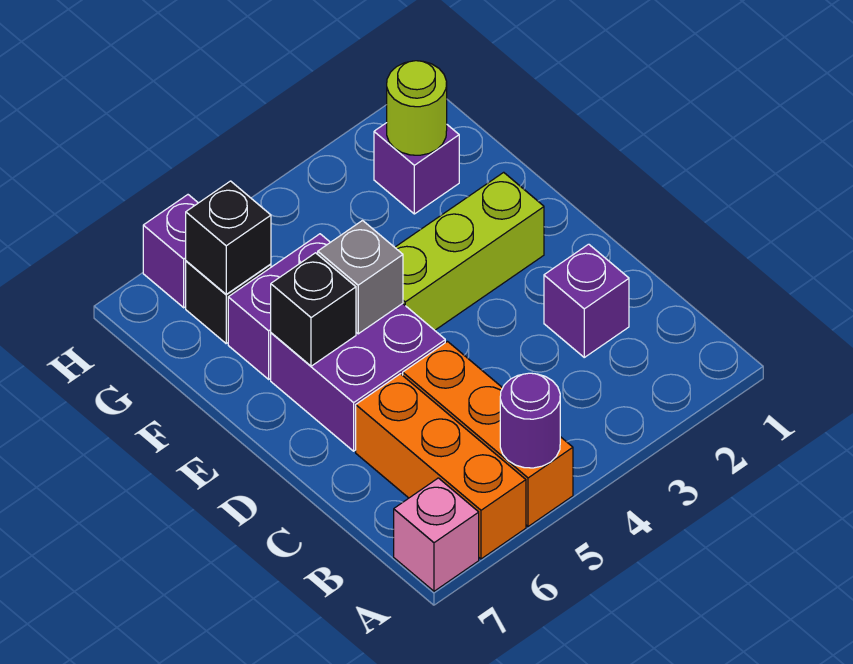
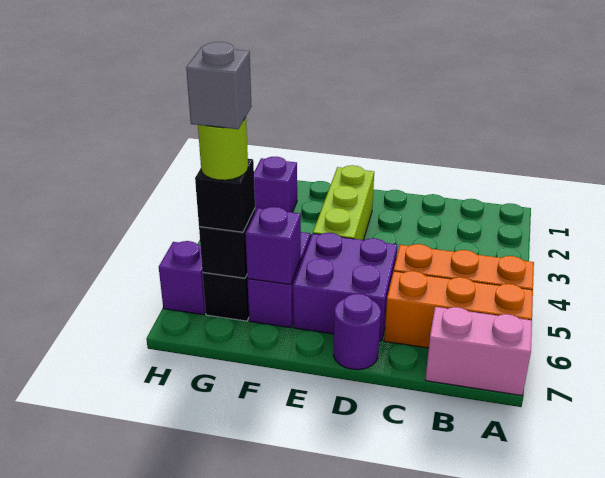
purple 1x1 round brick [500,373,560,468] -> purple 1x1 round brick moved to [333,294,381,370]
pink 1x1 brick [394,478,479,591] -> pink 1x2 brick [425,307,532,396]
purple 1x1 brick [544,244,629,357] -> purple 1x1 brick moved to [245,207,301,285]
grey 1x1 brick [318,221,403,334] -> grey 1x1 brick moved to [186,42,252,129]
black 1x1 brick [271,253,356,366] -> black 1x1 brick moved to [195,159,255,232]
lime 1x1 round brick [387,61,447,155] -> lime 1x1 round brick moved to [198,117,248,180]

